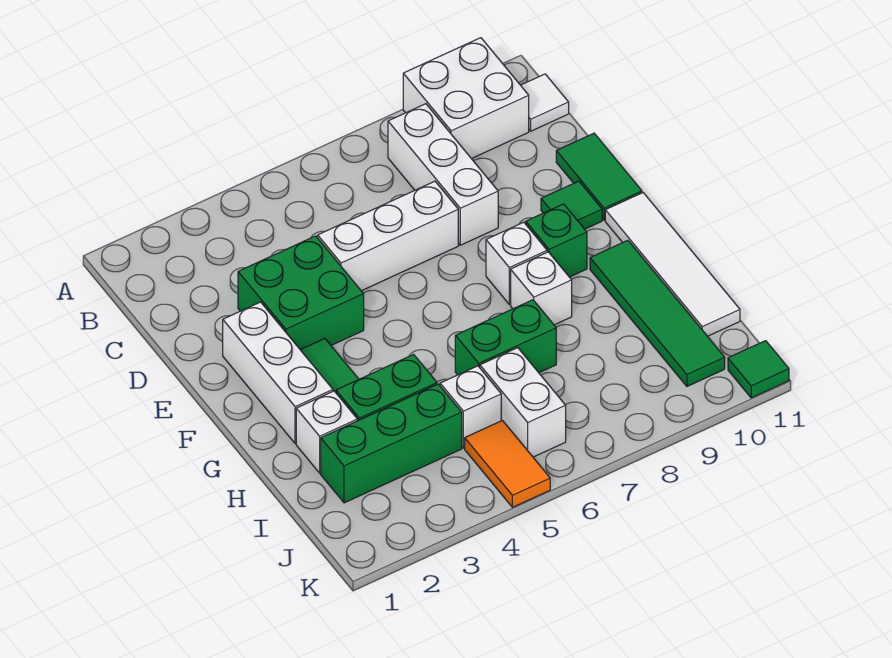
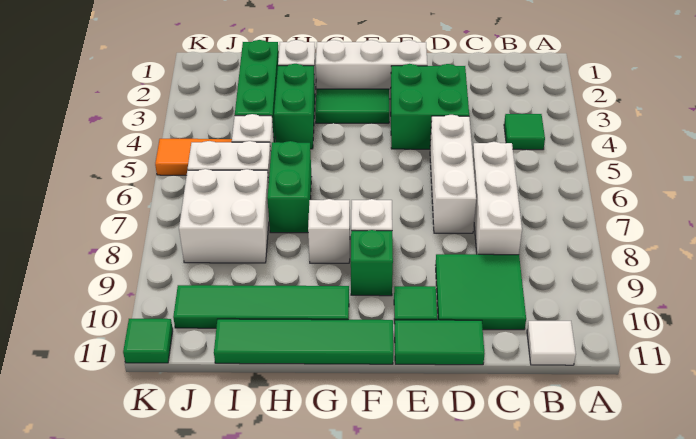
white 2x2 brick [403,38,529,159] -> white 2x2 brick moved to [179,169,269,263]
none -> green 1x1 tile [504,114,545,150]
white 1x3 brick [388,104,498,245] -> white 1x3 brick turned to [473,142,522,255]
none -> green 2x2 tile [436,254,526,330]
white 1x4 tile [605,193,740,336] -> green 1x4 tile [214,319,393,364]

